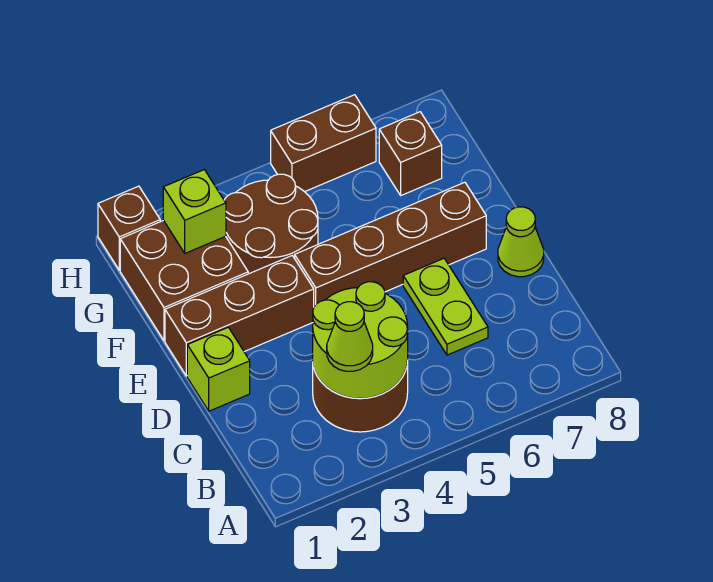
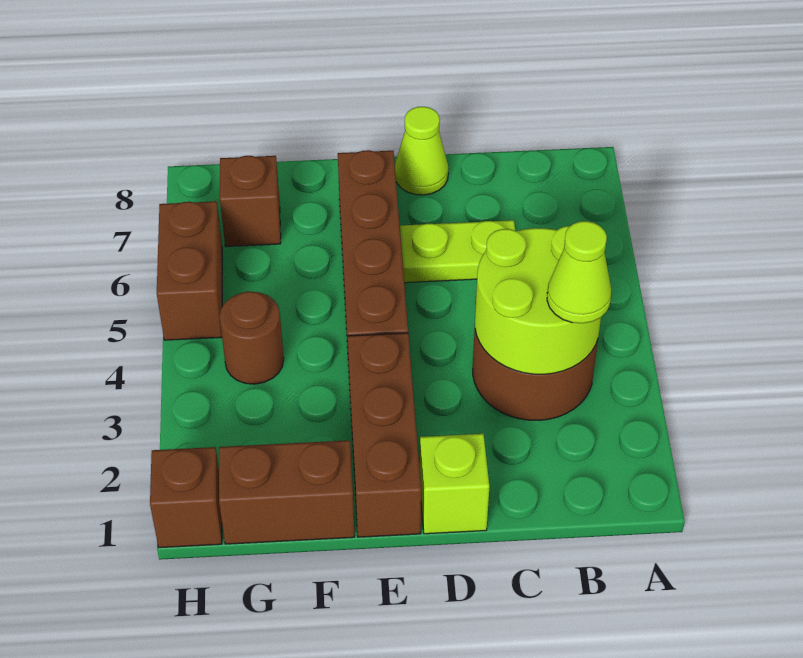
brown 2x2 brick [120,220,248,341] -> brown 1x2 brick [219,440,355,544]
brown 2x2 round brick [224,174,318,274] -> brown 1x1 round brick [219,292,284,384]
lime 1x1 brick [163,170,226,253] -> none

